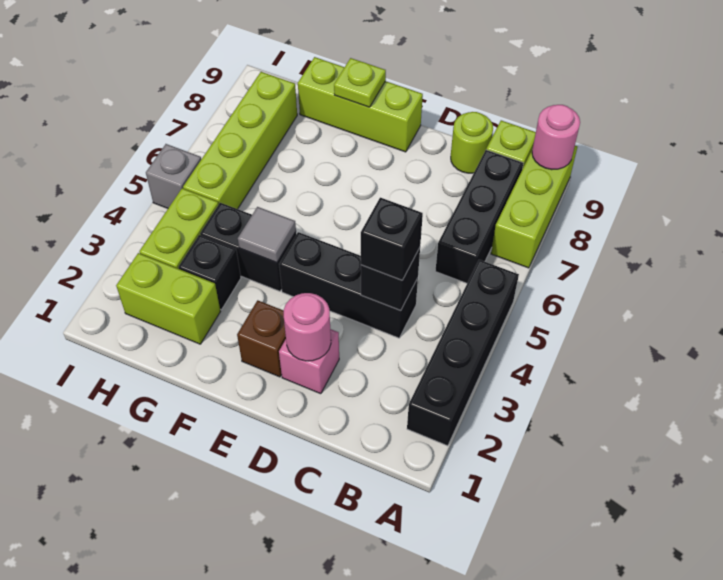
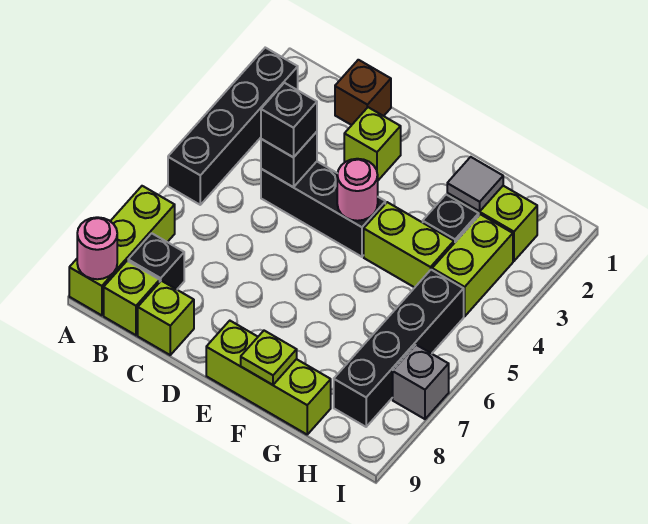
black 1x3 brick [435,150,523,283] -> black 1x1 brick [128,233,184,289]
lime 1x1 round brick [451,112,493,173] -> lime 1x1 brick [138,281,194,355]
pink 1x1 brick [279,329,339,394] -> lime 1x1 brick [344,107,401,180]
pink 1x1 round brick [284,293,331,361] -> pink 1x1 round brick moved to [337,159,378,221]
brown 1x1 brick [237,300,286,377] -> brown 1x1 brick moved to [335,60,391,125]
black 1x2 brick [200,203,296,291] -> lime 1x2 brick [364,202,454,287]
grey 1x1 tile [238,207,296,263] -> grey 1x1 tile moved to [447,157,503,211]
lime 1x4 brick [183,72,297,209] -> black 1x4 brick [334,270,464,427]
grey 1x1 brick [146,144,201,208] -> grey 1x1 brick moved to [393,345,449,419]

